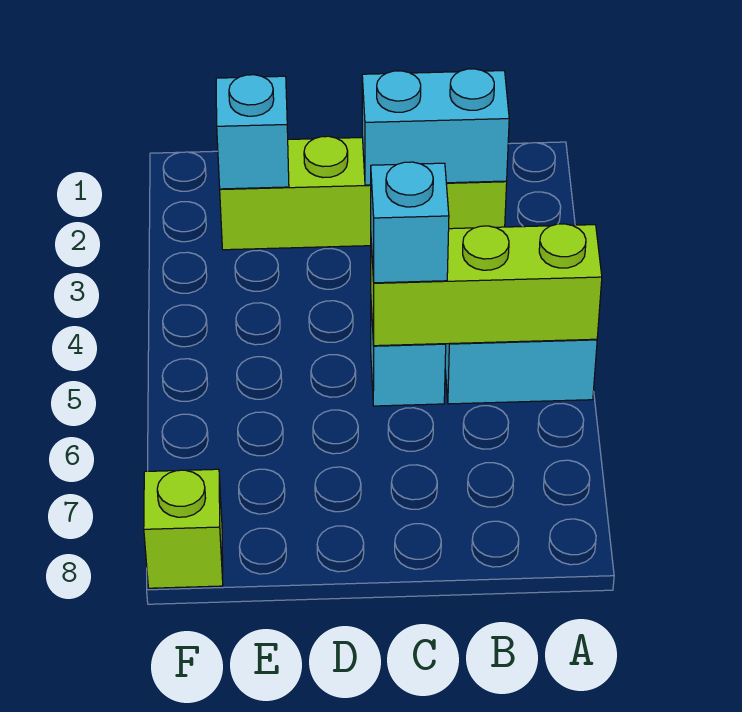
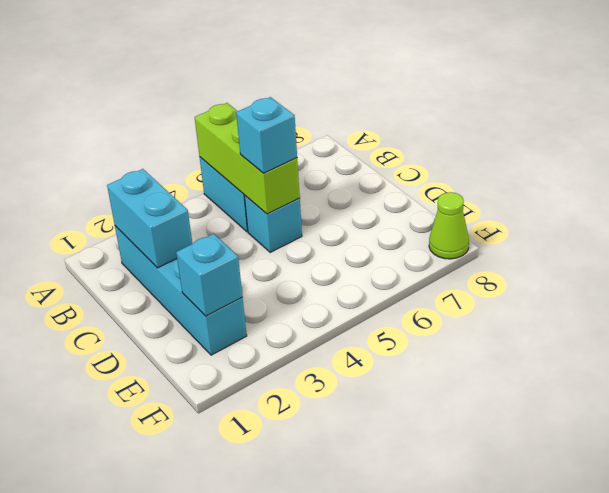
lime 1x4 brick [220,136,507,250] -> cyan 1x4 brick [115,226,247,355]
lime 1x1 brick [144,469,223,588] -> lime 1x1 cone [429,192,469,259]

